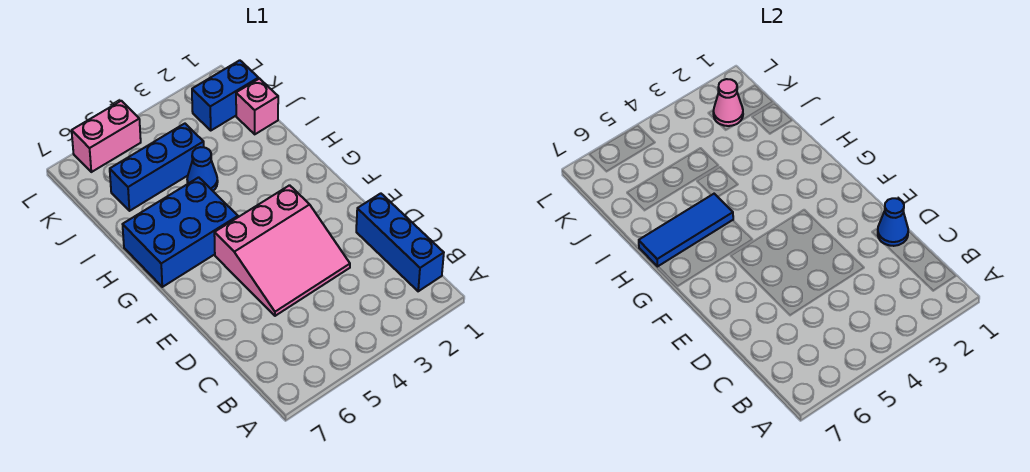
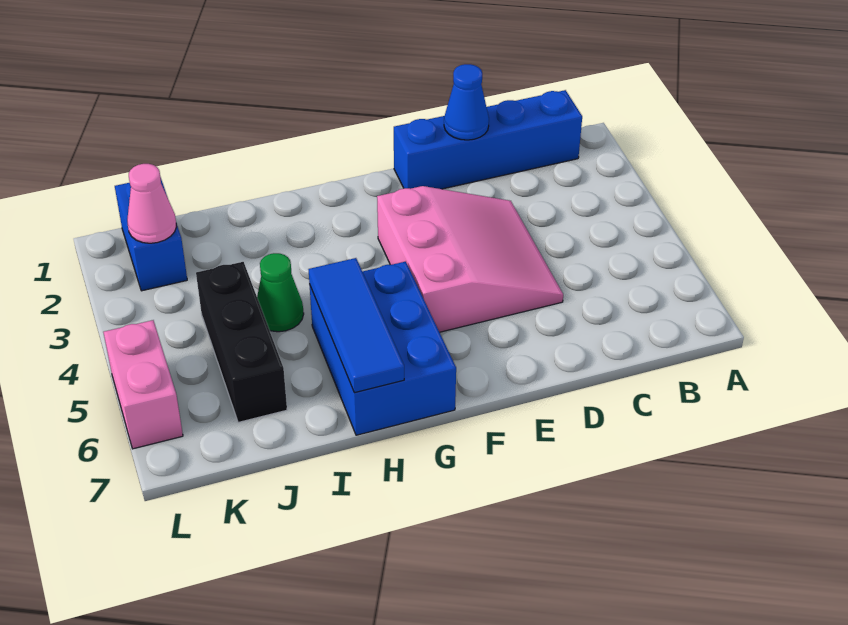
blue 1x3 brick [356,193,444,291] -> blue 1x4 brick [394,90,582,189]
blue 1x1 cone [187,147,218,191] -> green 1x1 cone [257,253,304,332]
pink 1x1 brick [236,79,278,134] -> none
blue 1x3 brick [110,124,204,211] -> black 1x3 brick [196,262,287,422]

